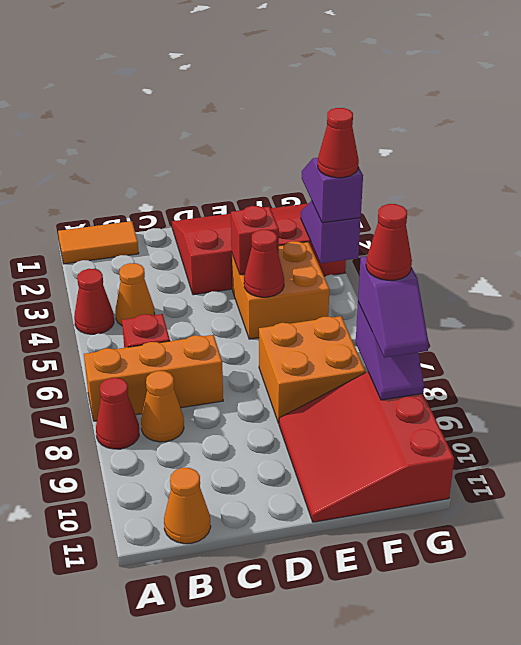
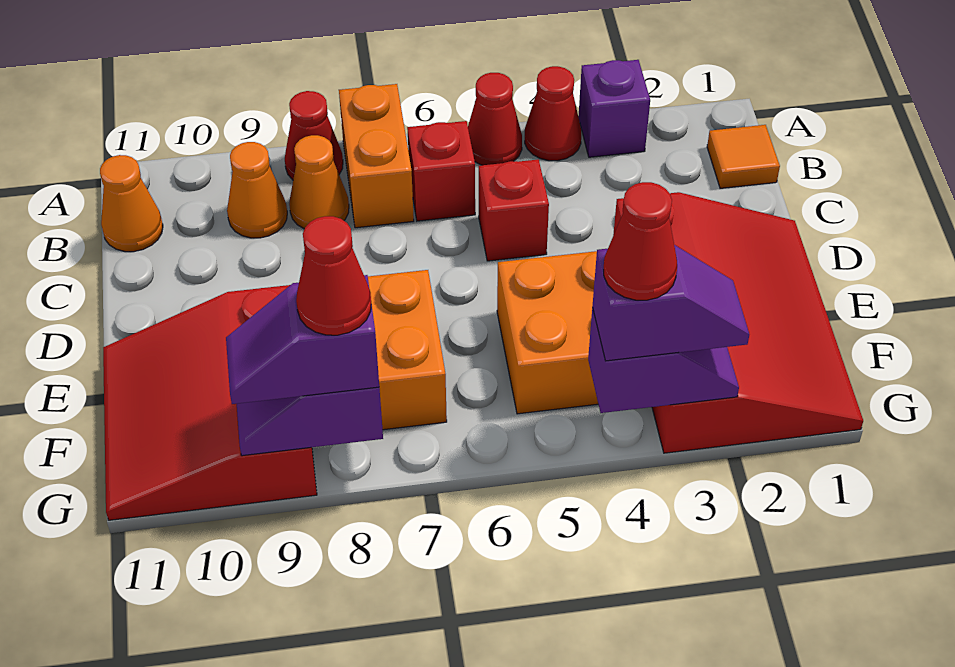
orange 1x2 tile [58,221,139,264] -> orange 1x1 tile [707,125,780,188]
none -> purple 1x1 brick [578,60,650,157]
orange 1x3 brick [84,335,223,421] -> orange 1x2 brick [339,84,414,228]
orange 1x1 cone [115,263,155,326] -> orange 1x1 cone moved to [227,142,287,238]
red 1x1 brick [231,206,279,275] -> red 1x1 brick moved to [479,160,549,261]
red 1x1 cone [244,230,284,297] -> red 1x1 cone moved to [468,73,522,165]
red 3x3 slope [279,372,454,522] -> red 3x3 slope turned to [103,285,317,520]

